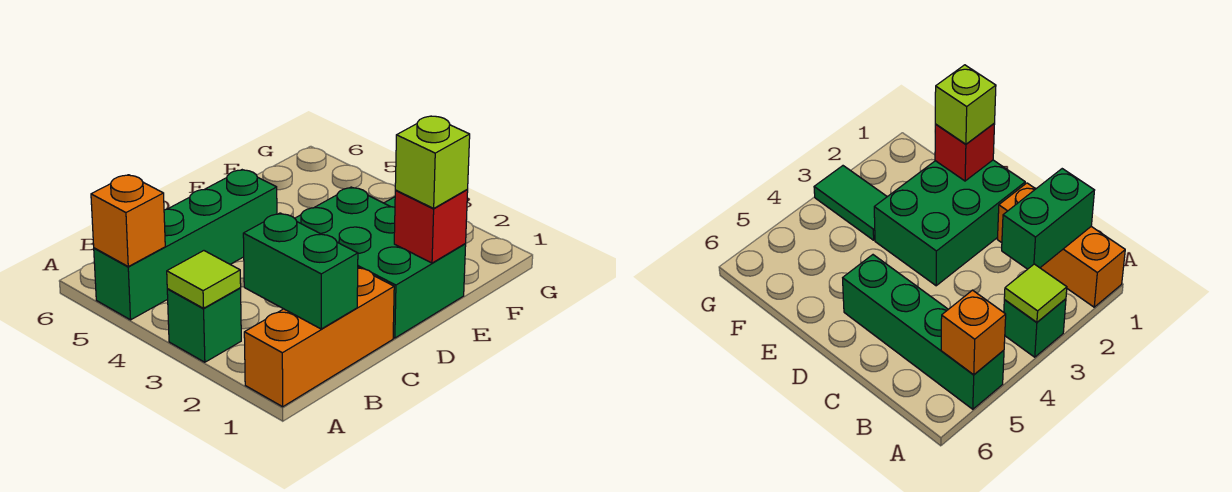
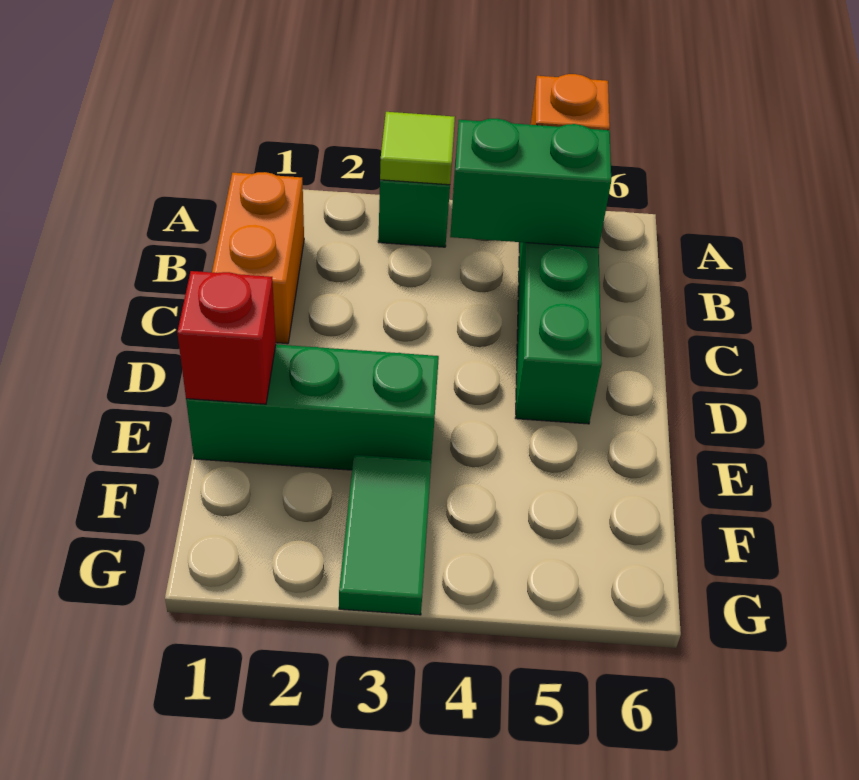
orange 1x3 brick [244,268,394,407] -> orange 1x2 brick [212,172,304,344]
green 1x2 brick [243,213,358,329] -> green 1x2 brick moved to [450,119,611,248]
green 2x3 brick [295,187,466,338] -> green 1x3 brick [186,344,439,470]
lime 1x1 brick [395,116,470,208] -> none

